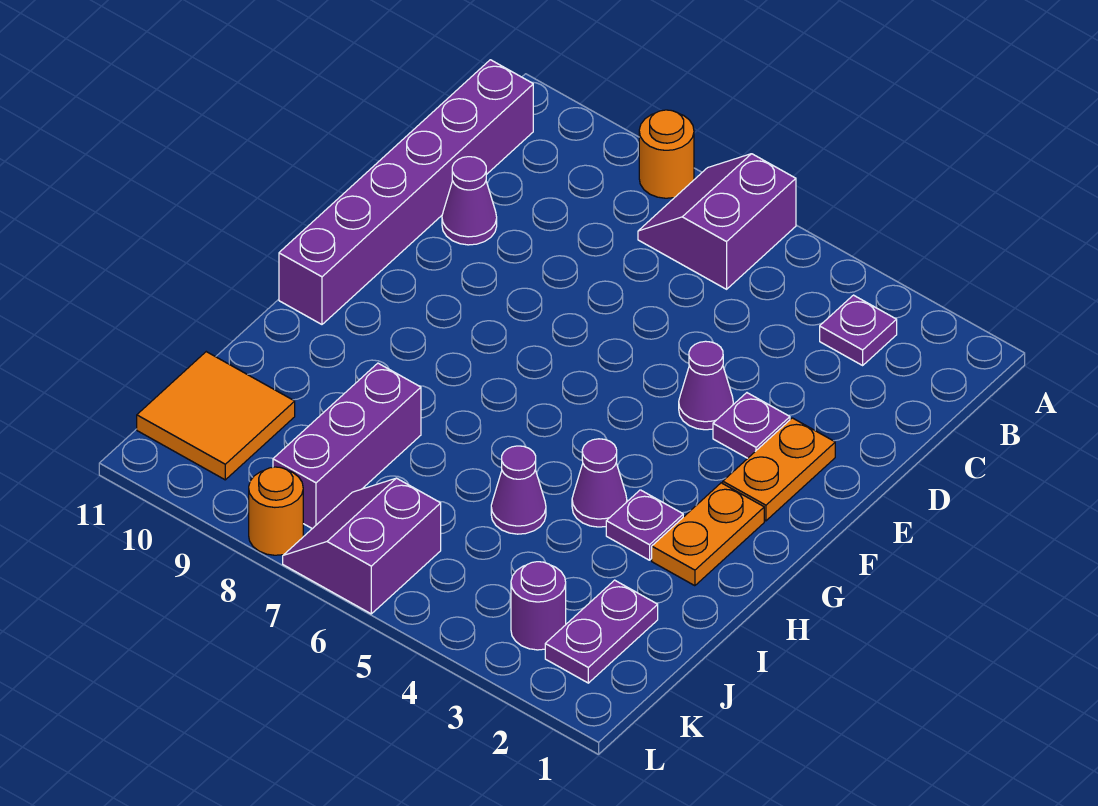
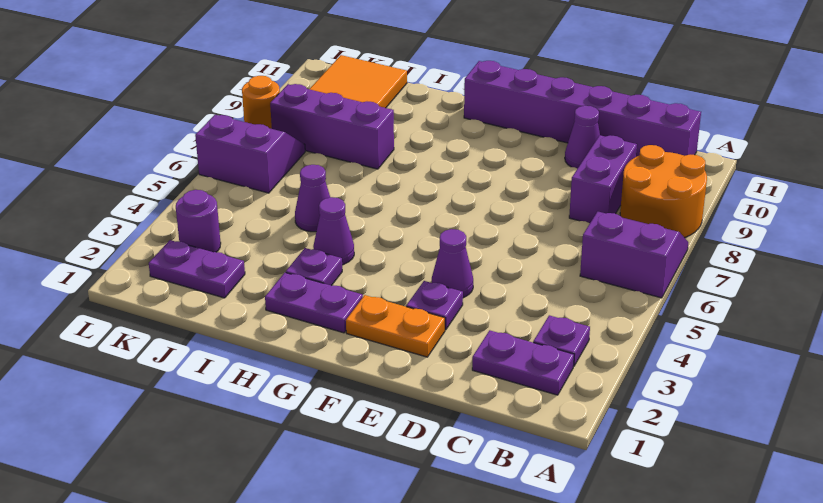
orange 1x1 round brick [639,110,694,198] -> orange 2x2 round brick [620,145,707,238]
none -> purple 1x2 plate [472,330,574,395]
none -> purple 1x2 brick [569,135,637,223]
orange 1x2 plate [652,483,764,586] -> purple 1x2 plate [265,273,363,333]

